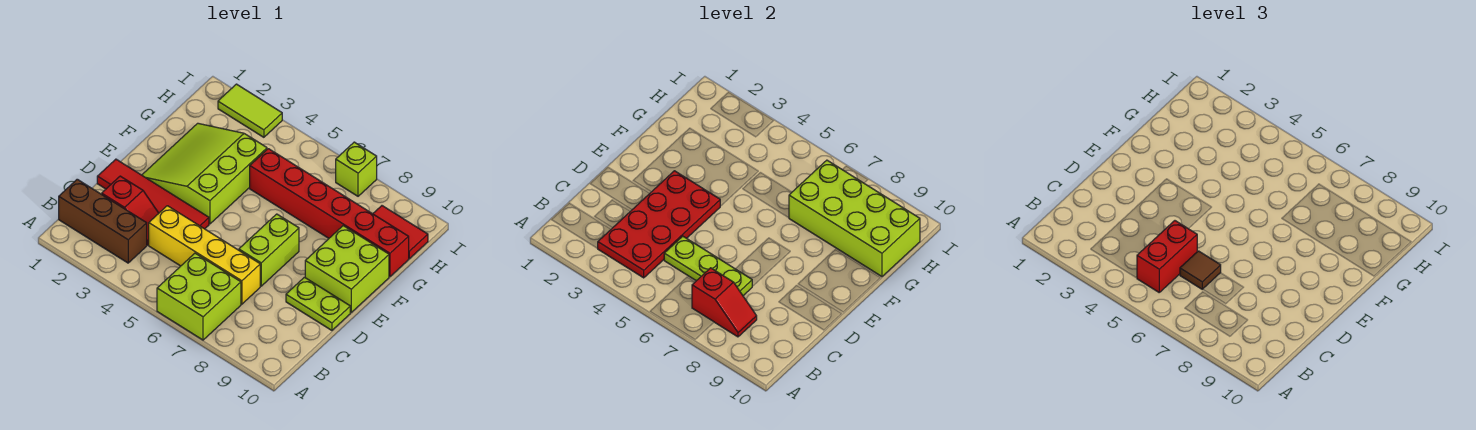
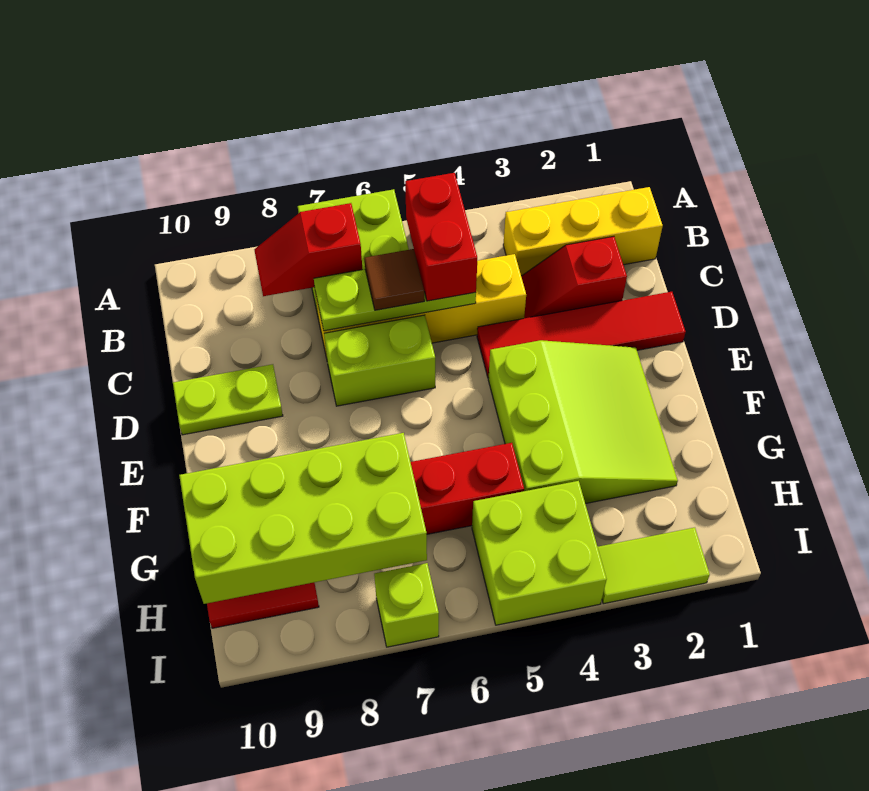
brown 1x3 brick [59,179,147,263] -> yellow 1x3 brick [503,187,663,276]
red 2x4 plate [597,171,720,278] -> none
lime 1x2 brick [239,214,299,286] -> lime 1x2 brick turned to [324,315,435,406]
lime 2x2 brick [305,226,389,312] -> lime 2x2 brick moved to [472,481,607,625]

